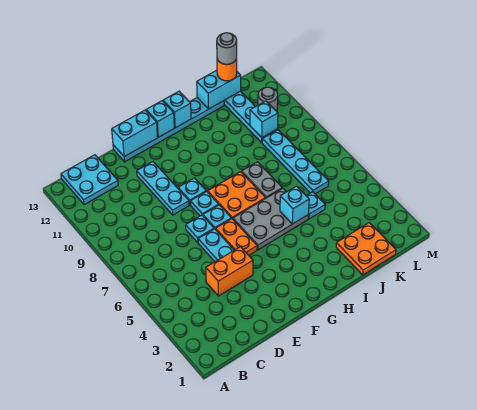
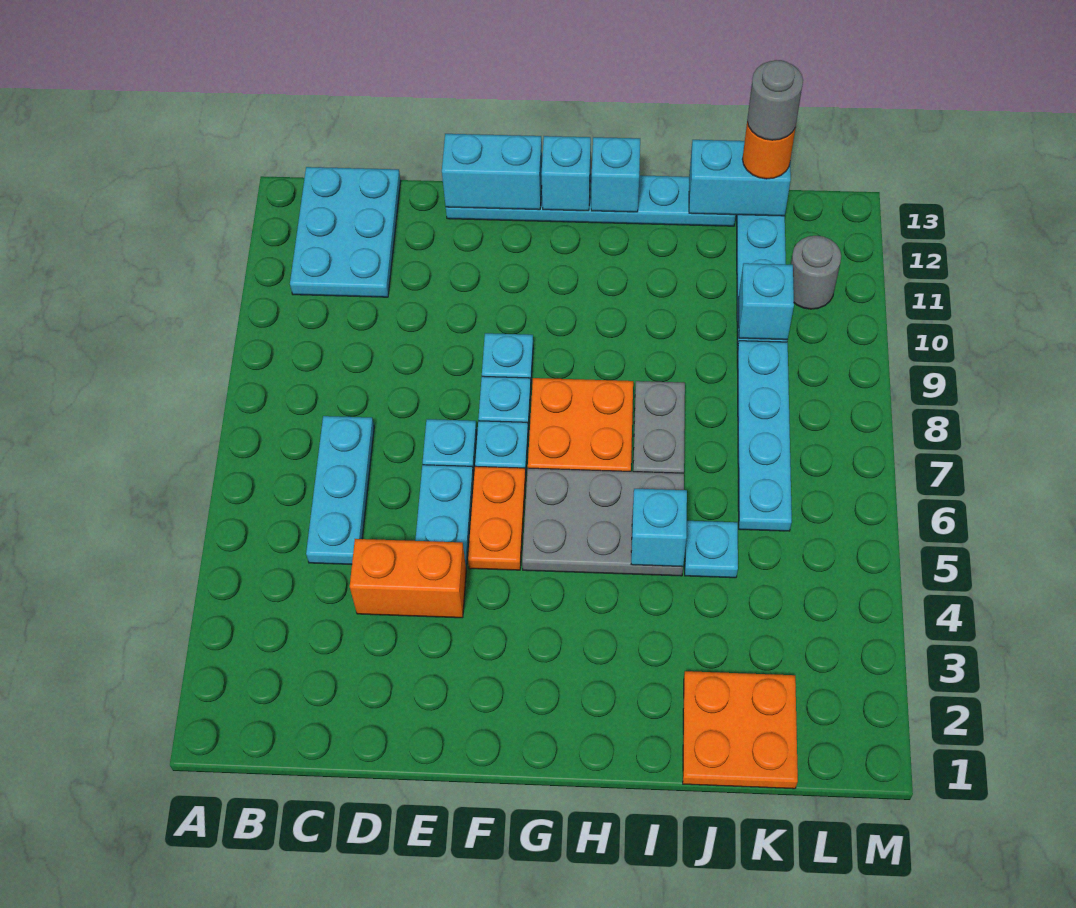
cyan 2x2 plate [61,155,118,205] -> cyan 2x3 plate [290,167,401,297]
cyan 1x3 plate [137,162,189,215] -> cyan 1x3 plate moved to [306,416,374,564]

